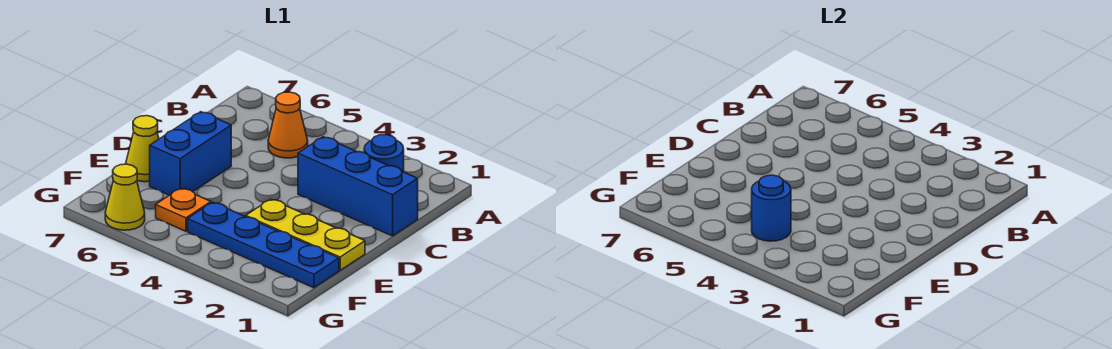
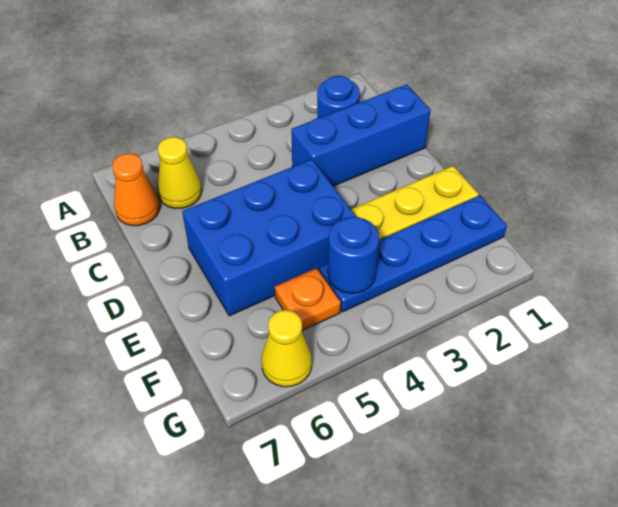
orange 1x1 cone [268,92,308,158] -> orange 1x1 cone moved to [113,154,160,226]
blue 1x2 brick [150,112,231,195] -> blue 2x3 brick [182,159,356,316]
yellow 1x1 cone [126,116,159,182] -> yellow 1x1 cone moved to [157,137,202,209]

